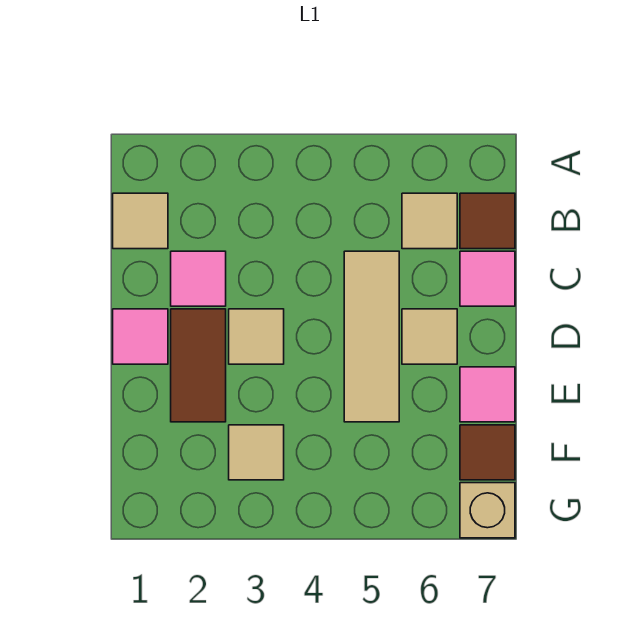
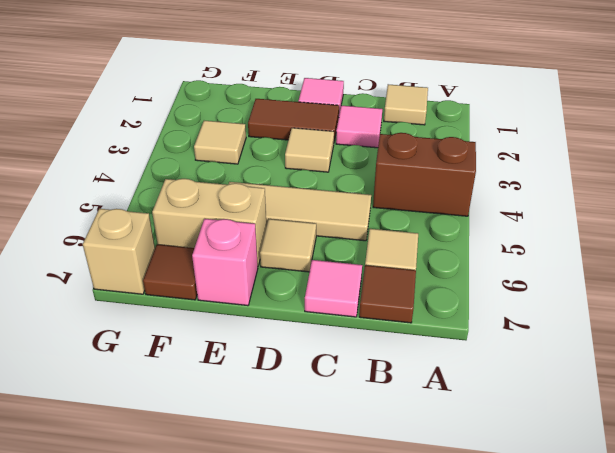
none -> brown 1x2 brick [373,133,476,216]
none -> tan 1x2 brick [152,179,267,266]
pink 1x1 tile [460,367,515,422] -> pink 1x1 brick [192,219,258,306]

